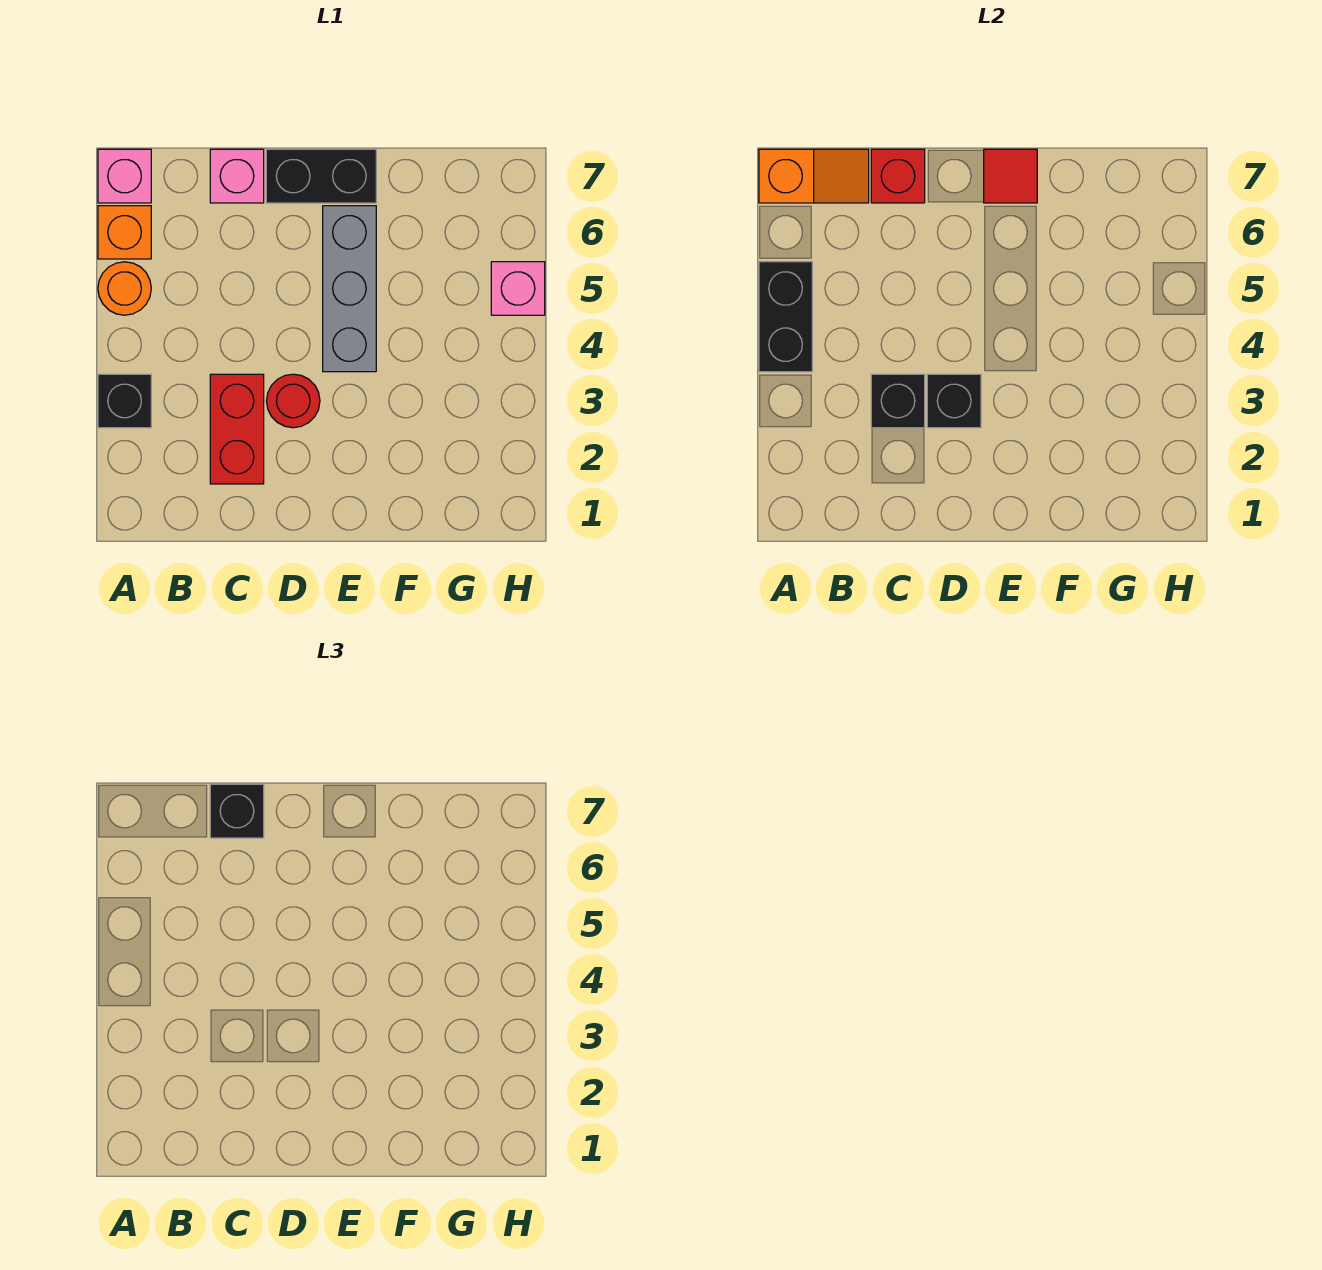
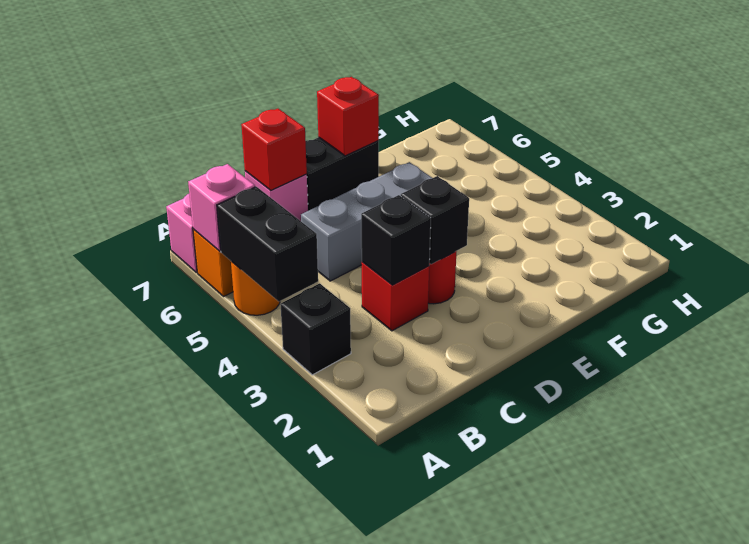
orange 1x2 slope [759,149,869,203] -> none
red 1x2 brick [210,374,264,484] -> red 1x1 brick [362,262,429,331]
black 1x1 brick [210,784,264,838] -> none
grey 1x3 brick [323,206,376,372] -> grey 1x3 brick turned to [301,162,432,281]
red 1x1 tile [984,149,1037,203] -> red 1x1 brick [317,77,379,156]
pink 1x1 brick [491,262,545,315] -> pink 1x1 brick moved to [188,164,255,251]

